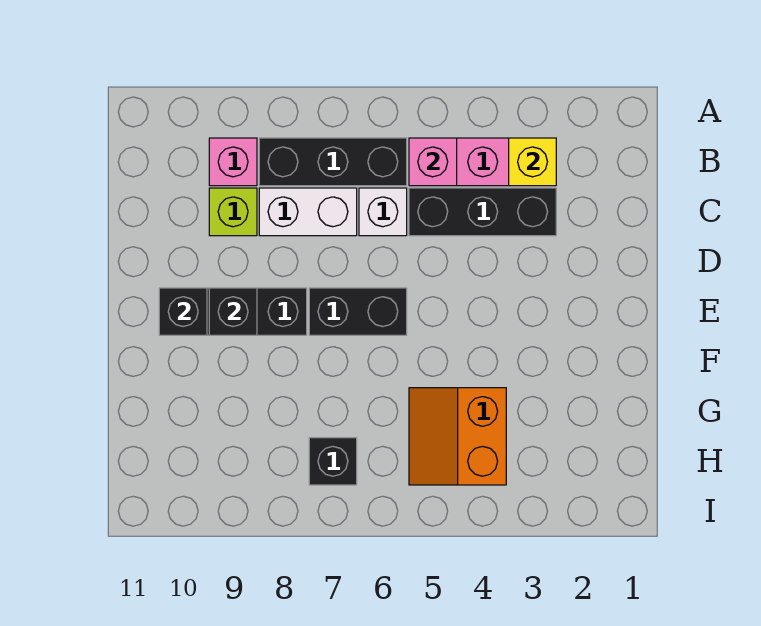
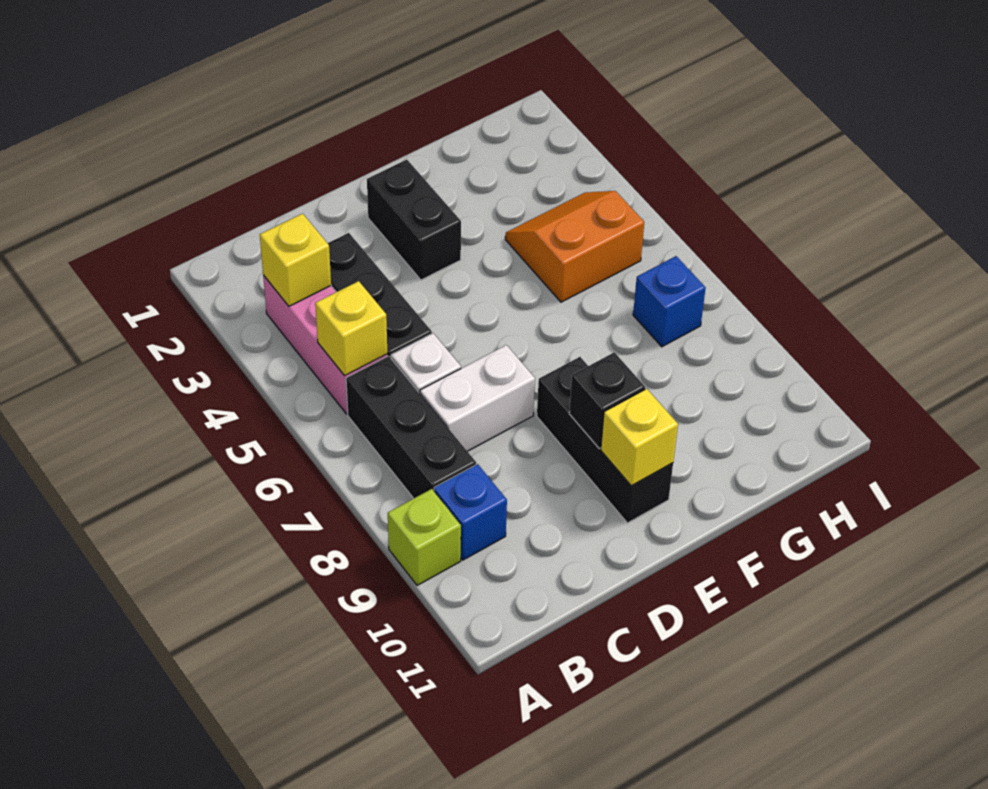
pink 1x1 brick [409,138,457,186] -> yellow 1x1 brick [315,281,387,376]
pink 1x1 brick [209,138,257,186] -> blue 1x1 brick [434,464,507,560]
white 1x2 brick [259,188,357,236] -> white 1x2 brick turned to [420,345,535,451]
lime 1x1 brick [209,188,257,236] -> lime 1x1 brick moved to [388,489,461,585]
black 1x2 brick [309,288,407,335] -> black 1x2 brick moved to [367,160,461,280]
black 1x1 brick [159,288,207,335] -> yellow 1x1 brick [601,389,678,486]
orange 2x2 slope [409,388,506,485] -> orange 2x2 slope turned to [505,191,644,302]
black 1x1 brick [309,438,357,485] -> blue 1x1 brick [633,256,706,347]

